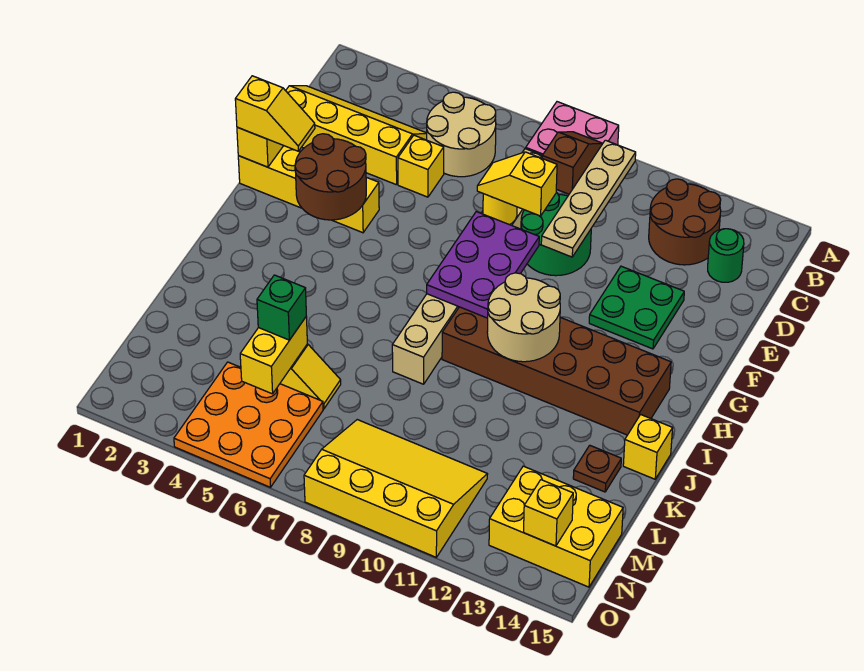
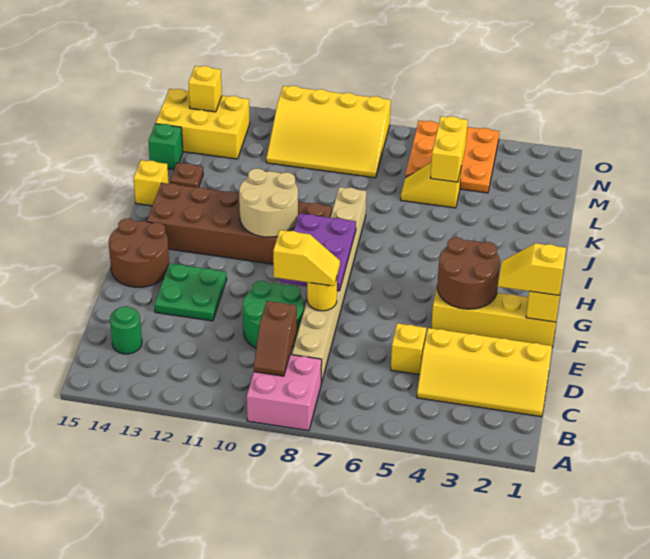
tan 2x2 round brick [427,92,496,177] -> none
tan 1x4 plate [541,140,636,257] -> none
brown 2x2 round brick [649,179,721,265] -> brown 2x2 round brick moved to [109,218,169,287]
green 1x1 brick [257,275,306,340] -> green 1x1 brick moved to [148,124,183,169]

